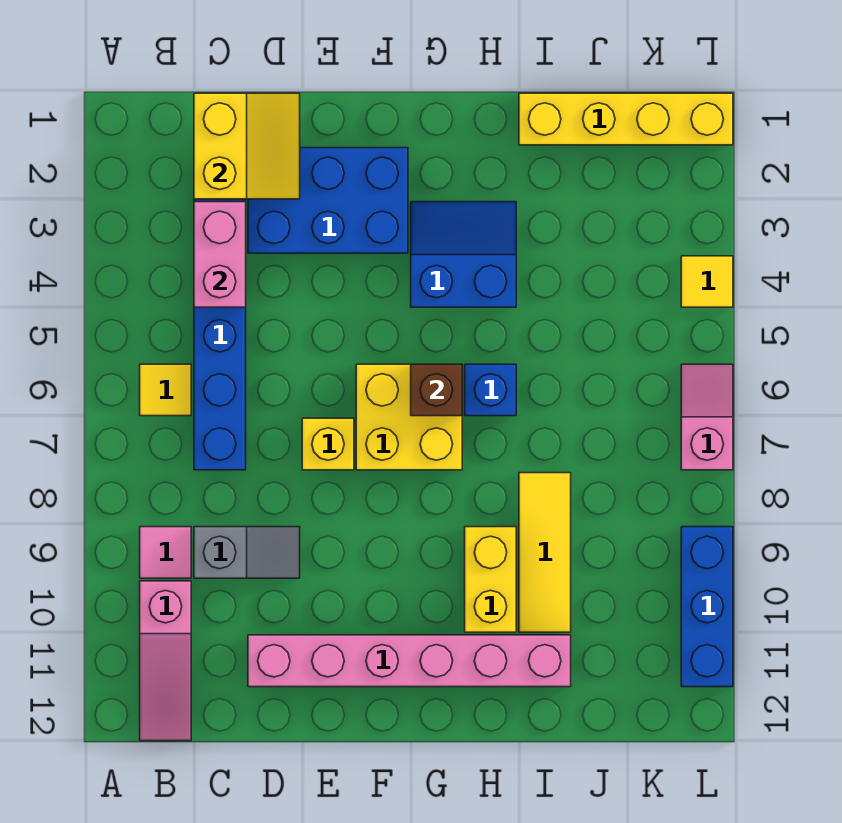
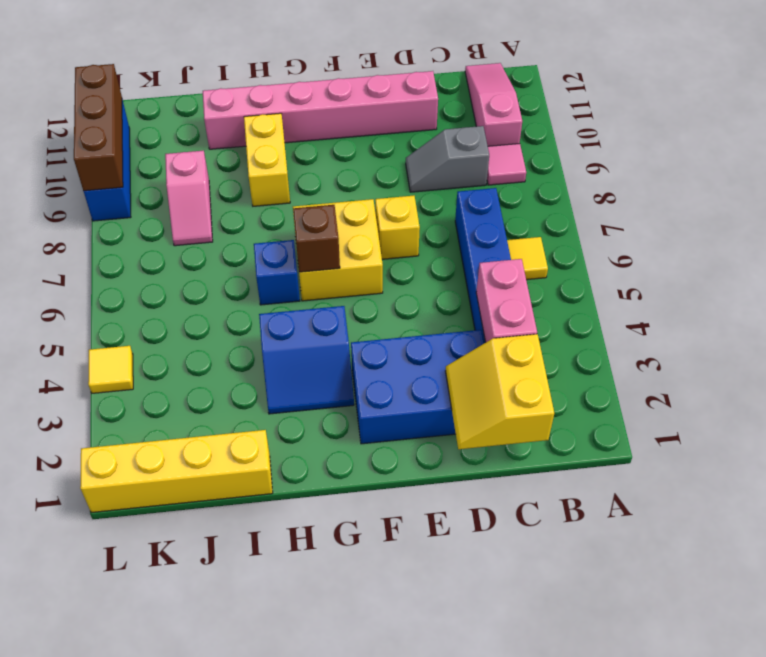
yellow 1x3 tile [519,473,571,632] -> none
pink 1x2 slope [681,364,733,470] -> pink 1x2 slope moved to [165,150,213,246]
none -> brown 1x3 brick [74,64,123,191]

